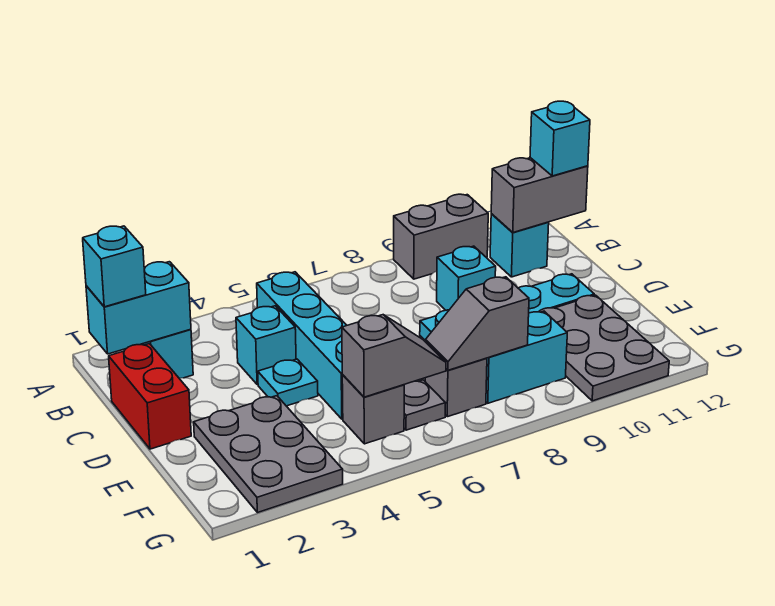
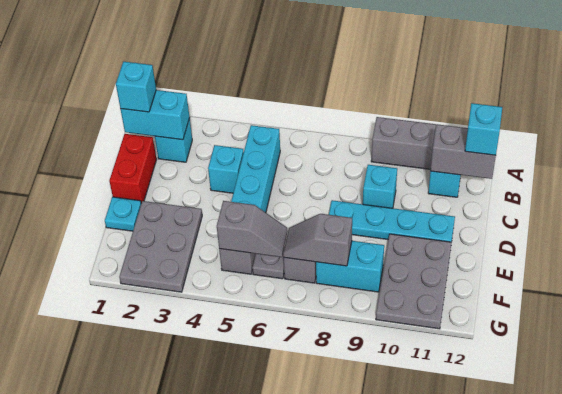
cyan 1x1 plate [258,359,318,406] -> cyan 1x1 plate moved to [105,197,141,231]

